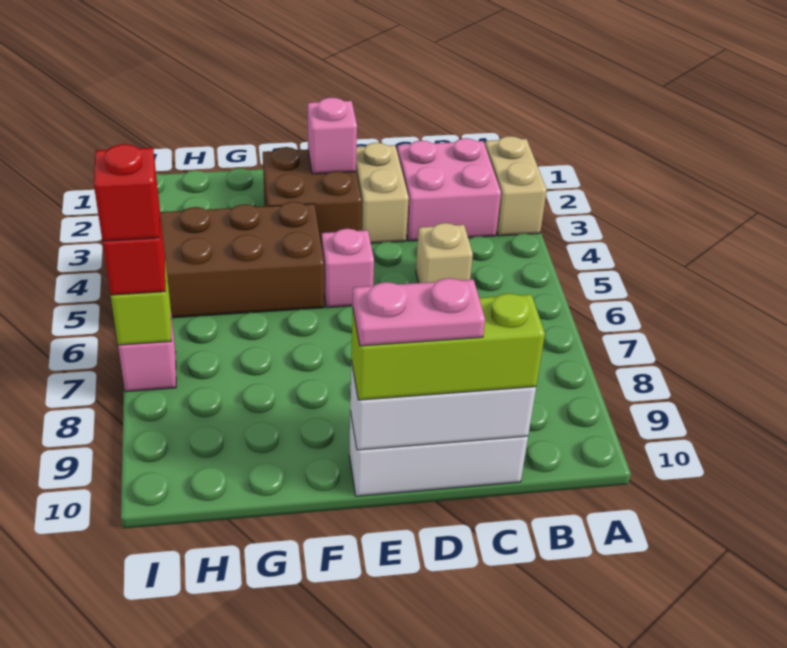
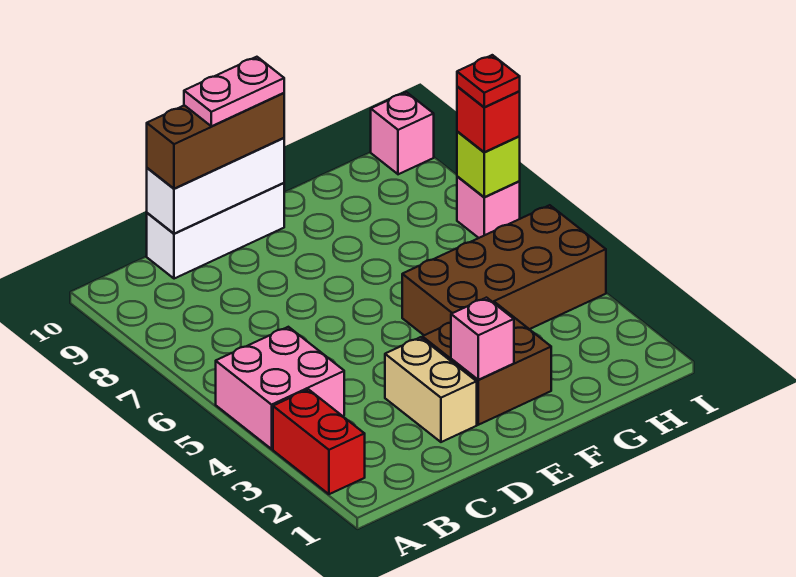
tan 1x2 brick [485,136,547,236] -> red 1x2 brick [273,389,365,494]
pink 2x2 brick [397,138,501,241] -> pink 2x2 brick moved to [216,327,344,449]
tan 1x1 brick [416,223,473,283] -> none
lime 1x3 brick [351,293,545,400] -> brown 1x3 brick [147,93,284,189]
pink 1x1 brick [321,229,374,308] -> pink 1x1 brick moved to [371,92,434,174]
red 1x1 brick [94,144,160,241] -> red 1x1 plate [457,55,520,107]

